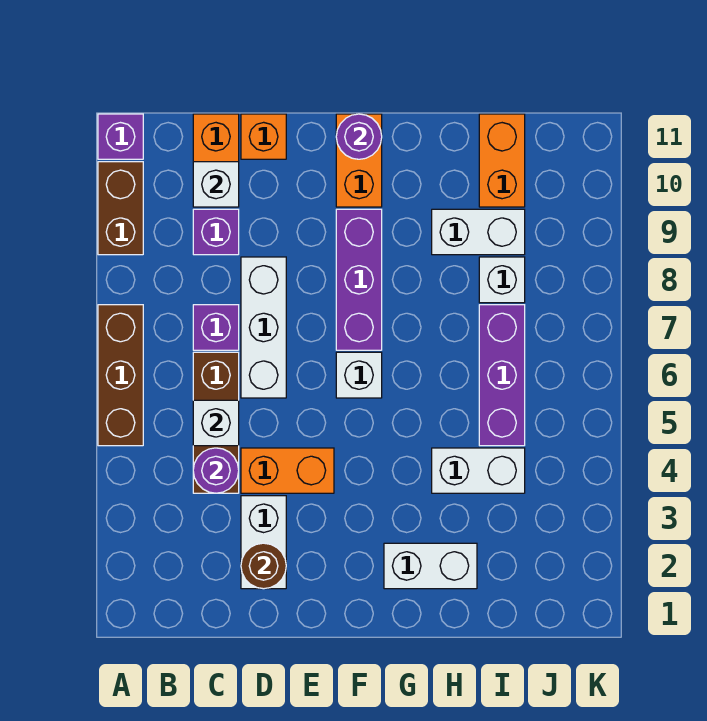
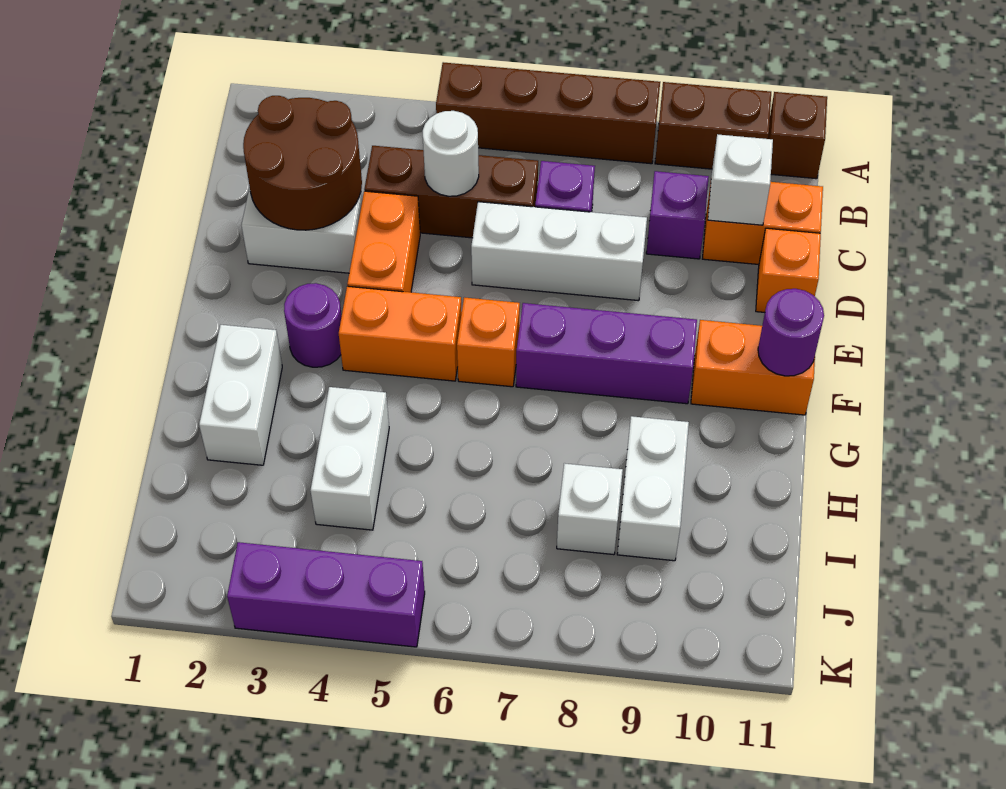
brown 1x3 brick [98,305,143,446] -> brown 1x4 brick [436,62,660,164]
purple 1x1 brick [98,114,143,159] -> brown 1x1 brick [768,92,827,179]
purple 1x1 round brick [193,448,239,493] -> purple 1x1 round brick moved to [284,283,342,367]
white 1x1 brick [193,400,239,446] -> white 1x1 round brick [423,111,479,196]
brown 1x1 round brick [241,543,286,589] -> brown 2x2 round brick [243,96,362,230]
white 1x1 brick [336,352,382,398] -> orange 1x1 brick [457,297,520,387]
purple 1x3 brick [479,305,525,446] -> purple 1x3 brick moved to [227,542,425,647]
orange 1x2 brick [479,114,525,207] -> orange 1x2 brick moved to [339,286,462,381]

